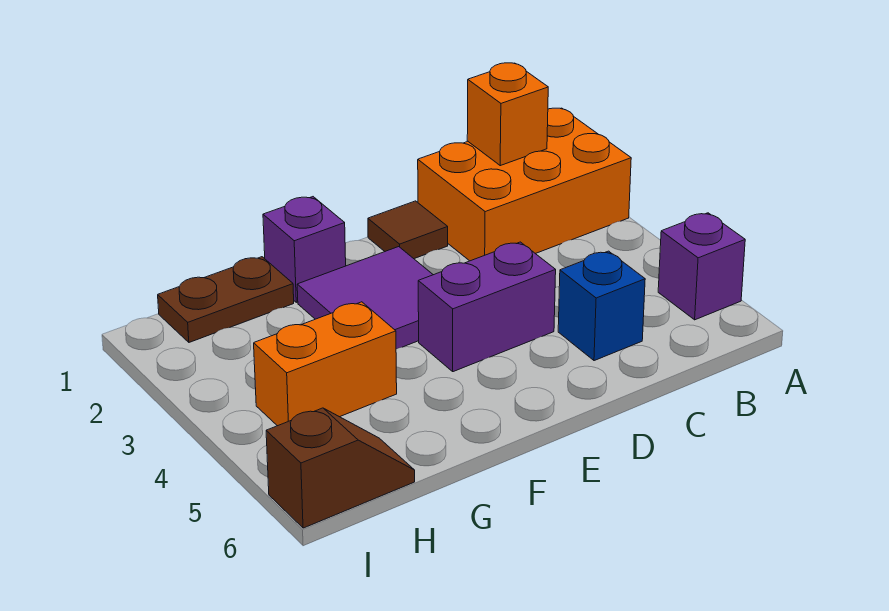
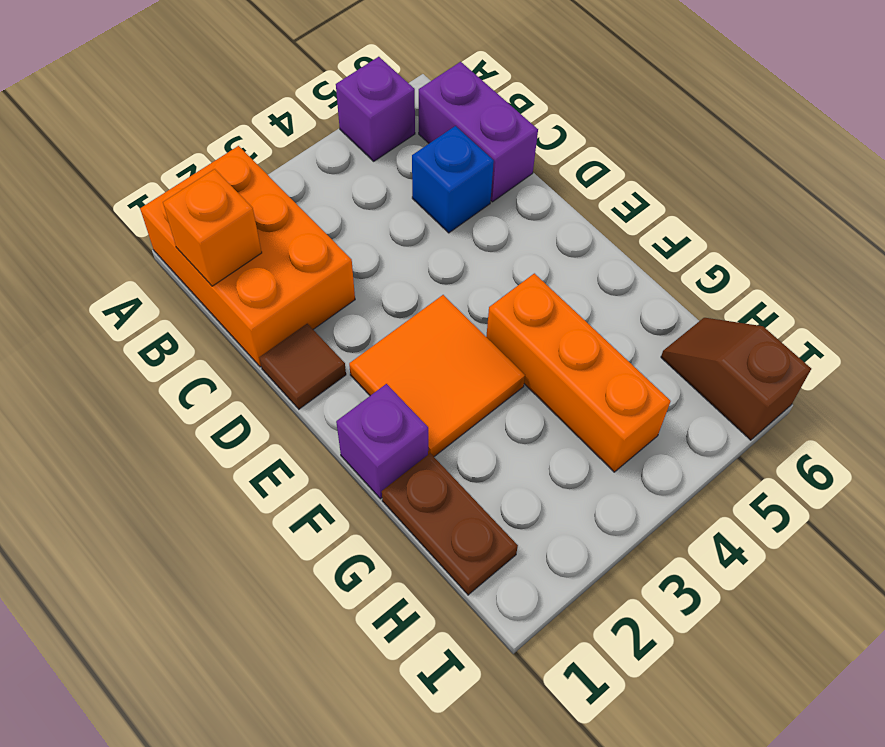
purple 1x2 brick [418,242,556,372] -> purple 1x2 brick moved to [419,62,538,202]
purple 2x2 tile [297,247,433,349] -> orange 2x2 tile [349,295,525,457]
orange 1x2 brick [254,302,397,426] -> orange 1x3 brick [486,273,671,472]

